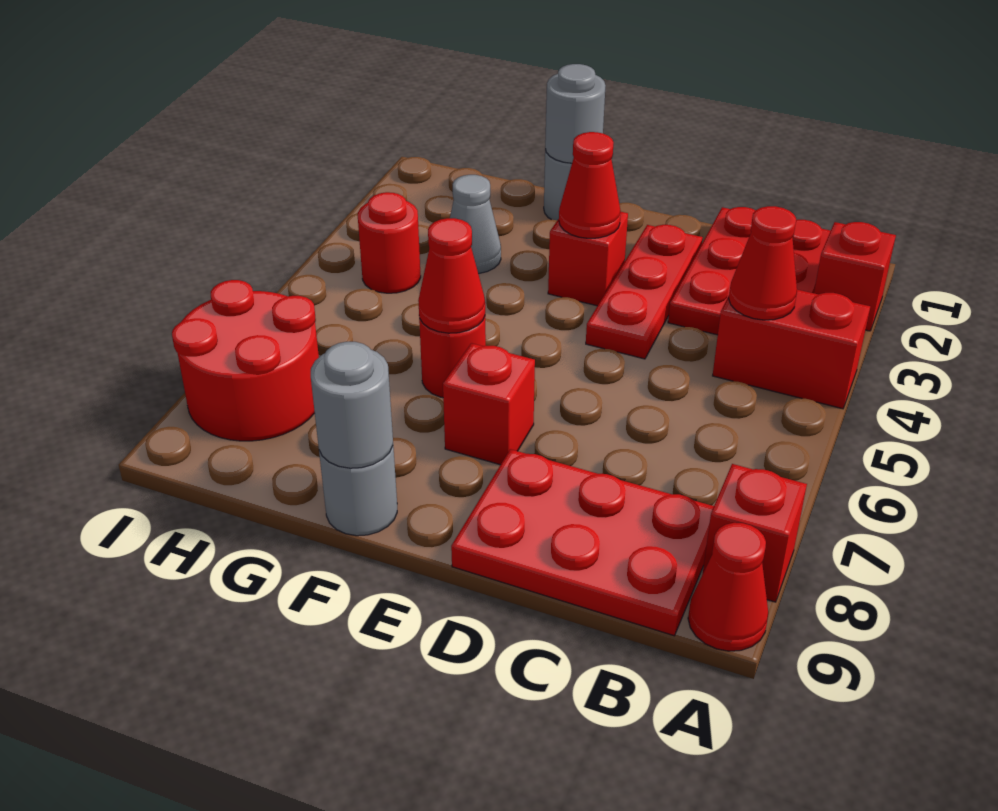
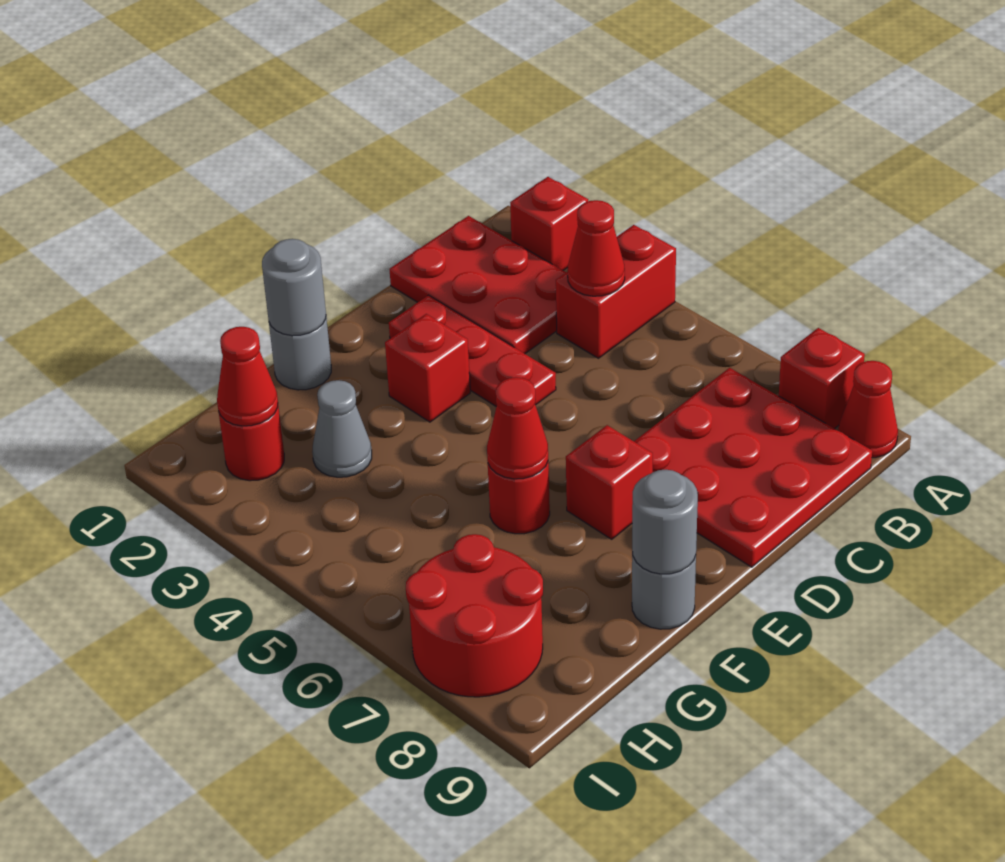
red 2x3 plate [451,449,714,636] -> red 3x3 plate [634,368,872,567]
red 1x1 cone [559,132,621,238] -> red 1x1 cone moved to [217,327,278,426]
red 1x1 round brick [358,192,421,293] -> red 1x1 round brick moved to [219,406,284,481]

